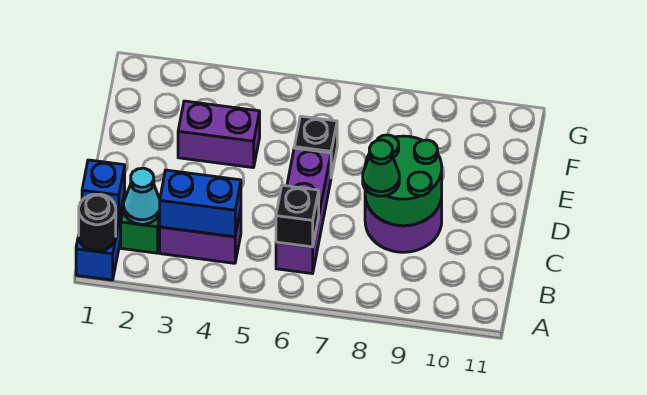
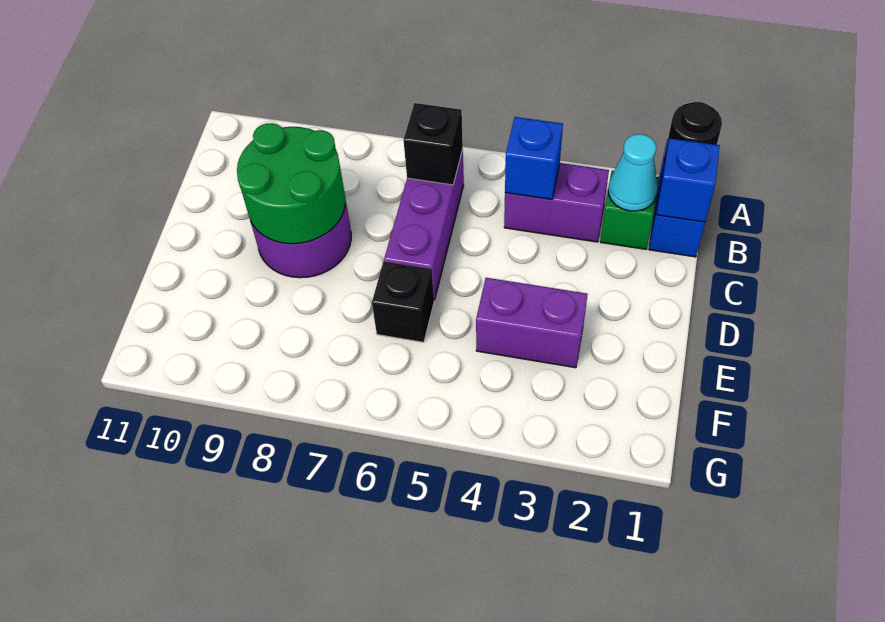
blue 1x2 brick [160,170,241,237] -> blue 1x1 brick [505,117,563,200]
green 1x1 cone [363,140,399,196] -> none

